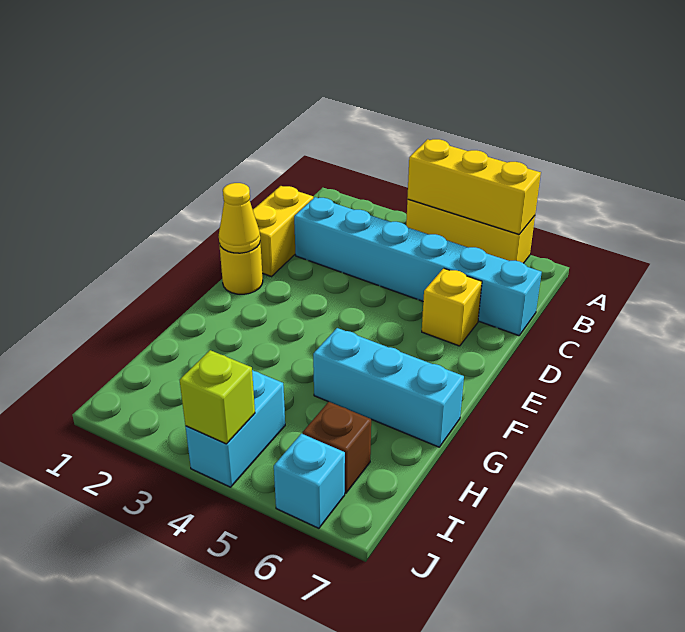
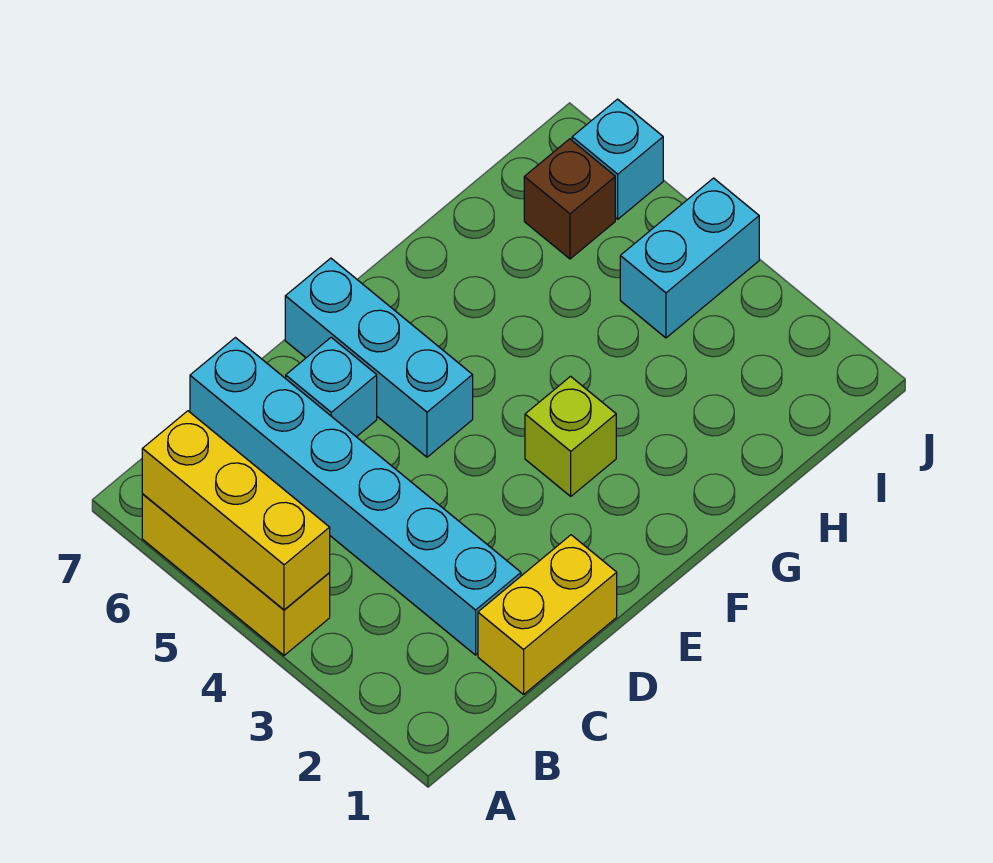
yellow 1x1 brick [422,268,482,346] -> cyan 1x1 brick [286,337,377,437]
yellow 1x1 round brick [219,242,263,294] -> none
yellow 1x1 cone [219,183,260,253] -> none
cyan 1x3 brick [313,328,464,447] -> cyan 1x3 brick moved to [285,258,473,457]
lime 1x1 brick [180,350,255,444] -> lime 1x1 brick moved to [525,376,616,496]

